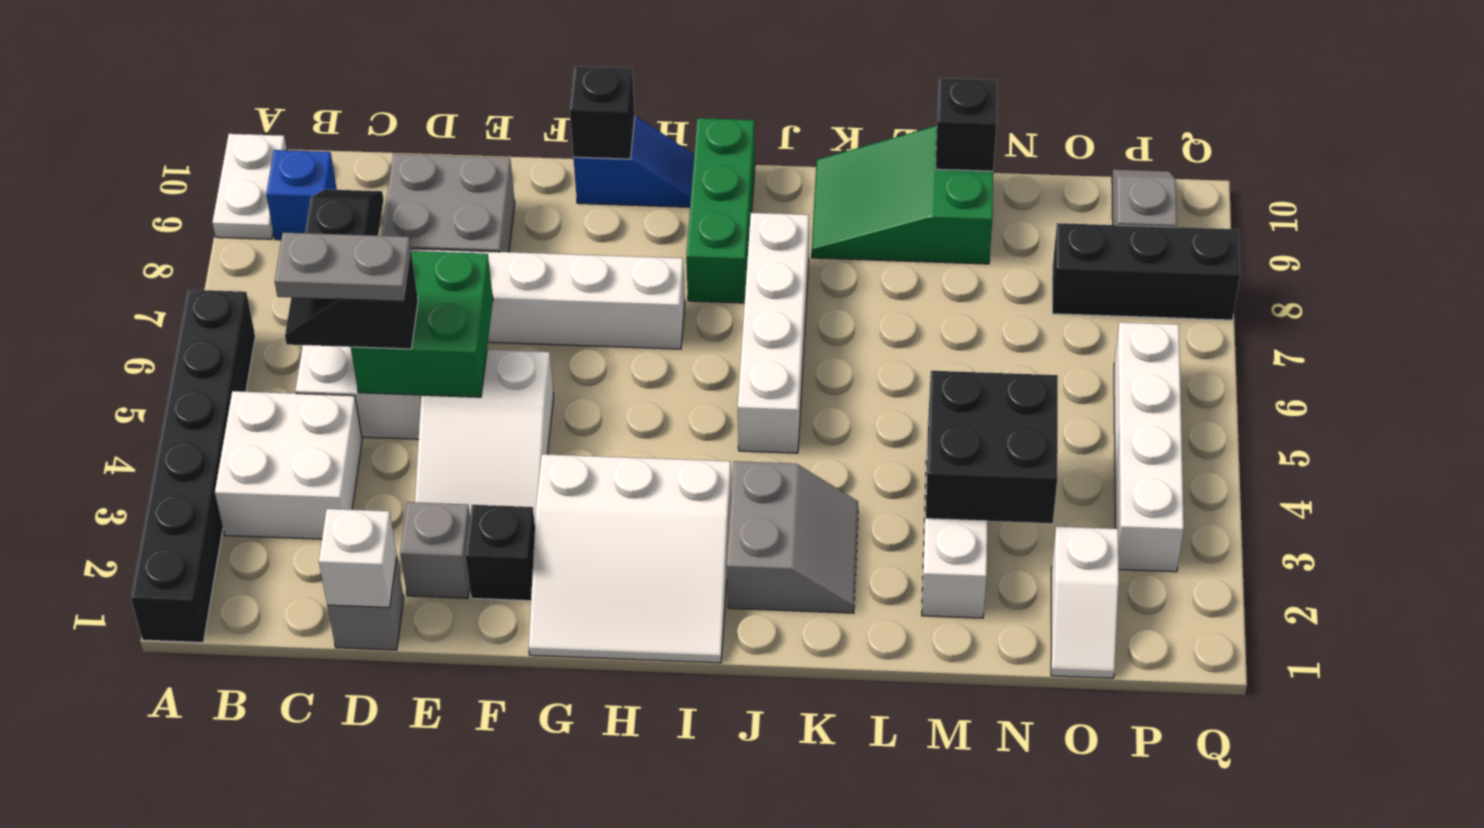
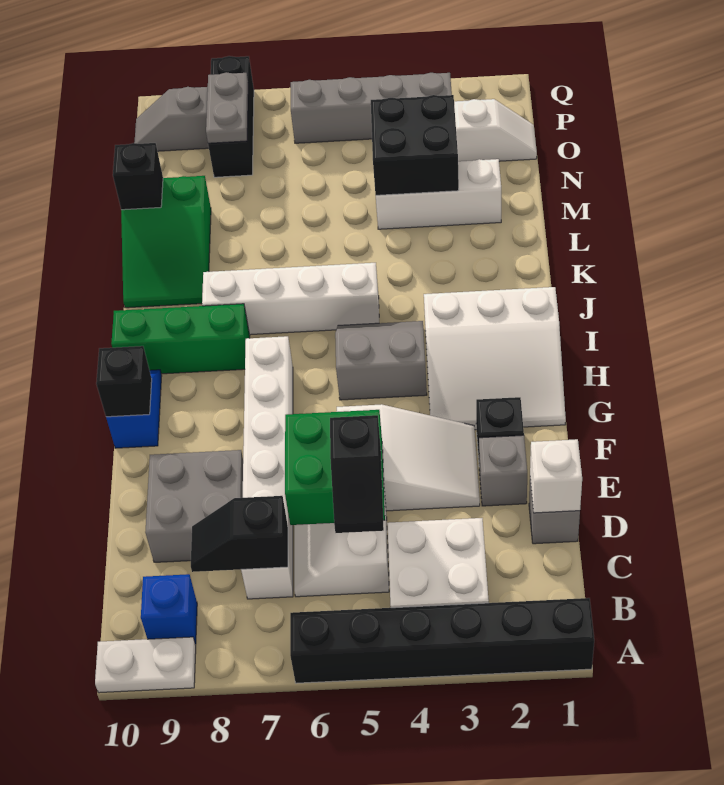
grey 1x2 plate [275,232,411,301] -> grey 1x2 plate moved to [206,72,248,143]
white 3x3 slope [529,454,732,663] -> white 3x3 slope turned to [424,287,566,430]
grey 2x2 slope [727,461,858,613] -> grey 2x2 slope moved to [335,321,427,400]
white 1x4 brick [1114,322,1184,572] -> grey 1x4 brick [291,73,452,143]

